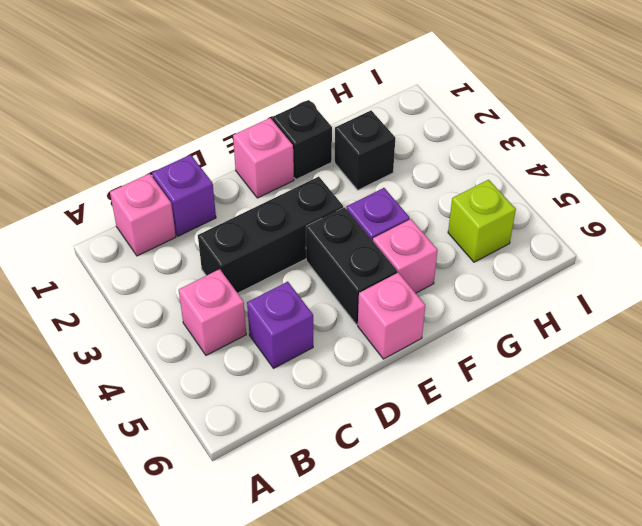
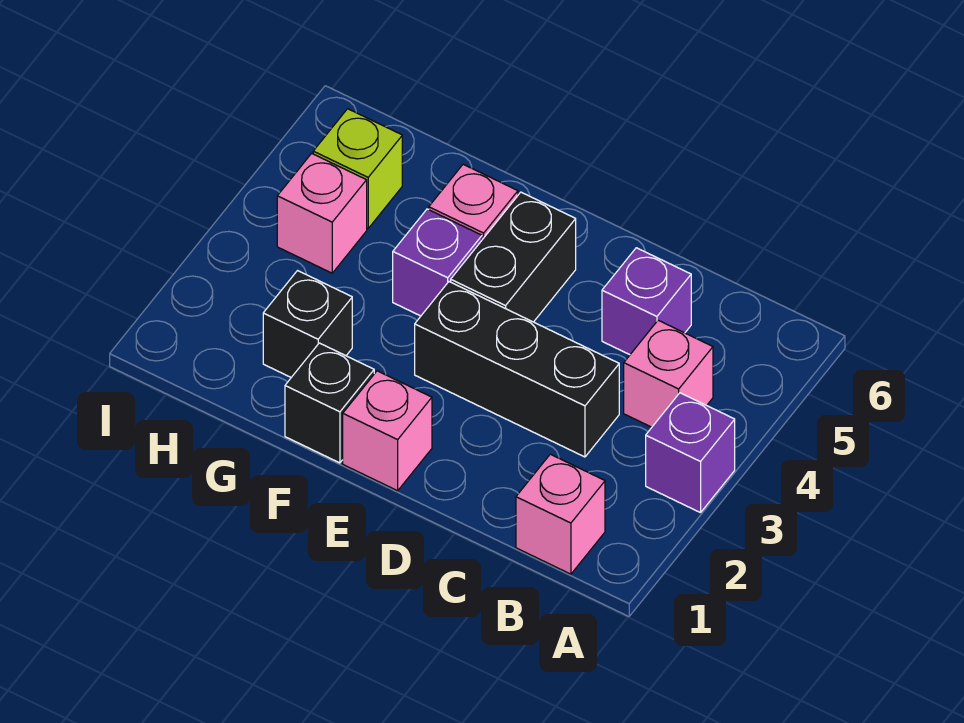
purple 1x1 brick [152,155,216,236] -> purple 1x1 brick moved to [646,393,735,513]
pink 1x1 brick [358,273,425,359] -> pink 1x1 brick moved to [277,153,367,273]

